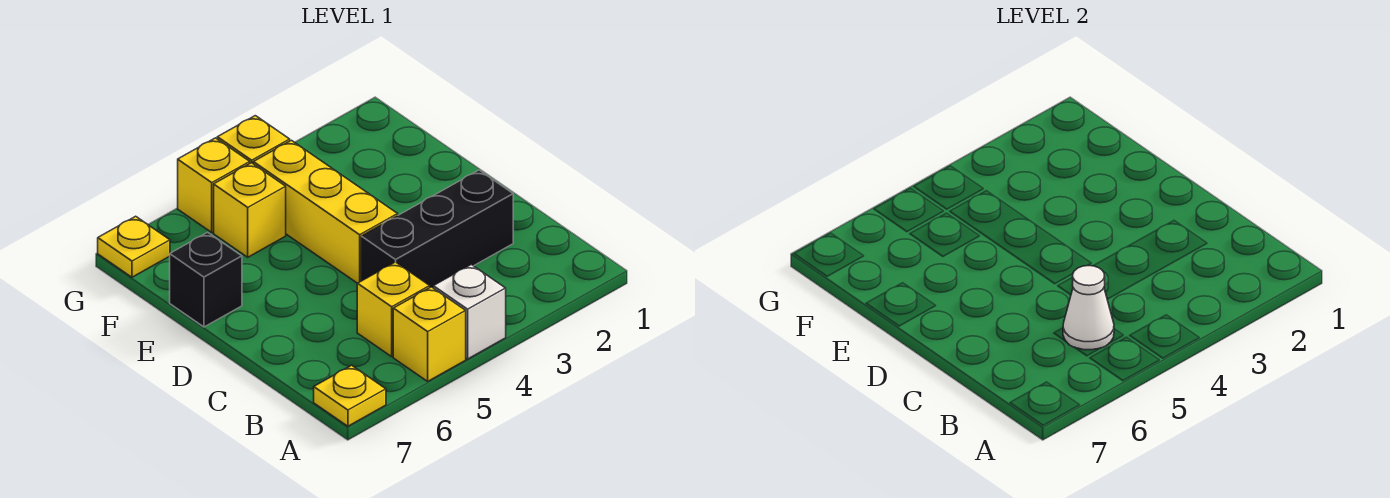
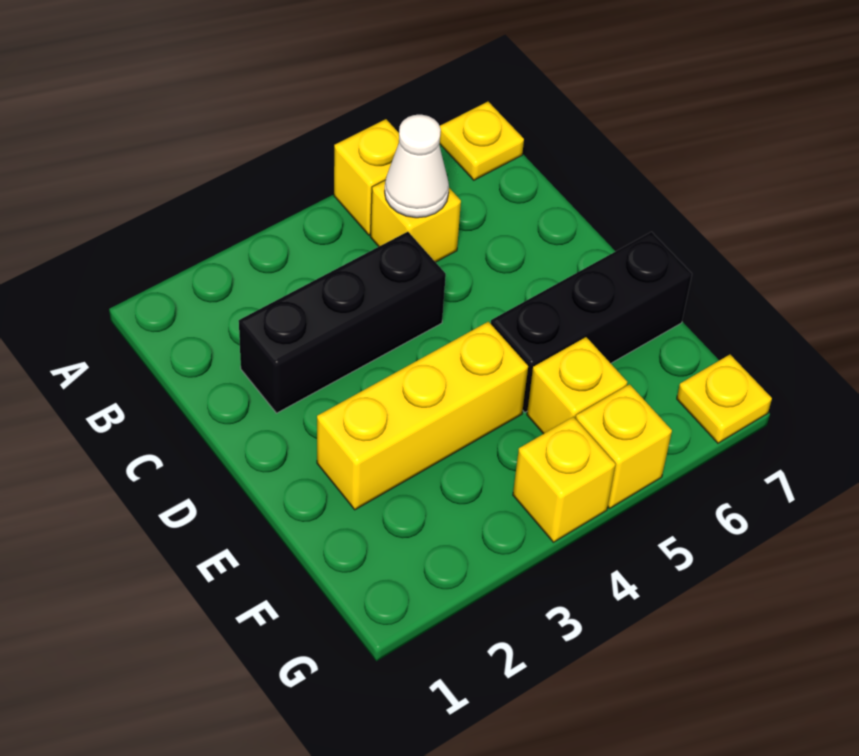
white 1x1 brick [433,265,506,359] -> none
yellow 1x3 brick [253,140,398,283] -> yellow 1x3 brick turned to [317,322,528,510]
black 1x1 brick [170,232,242,327] -> black 1x3 brick [491,232,692,412]

